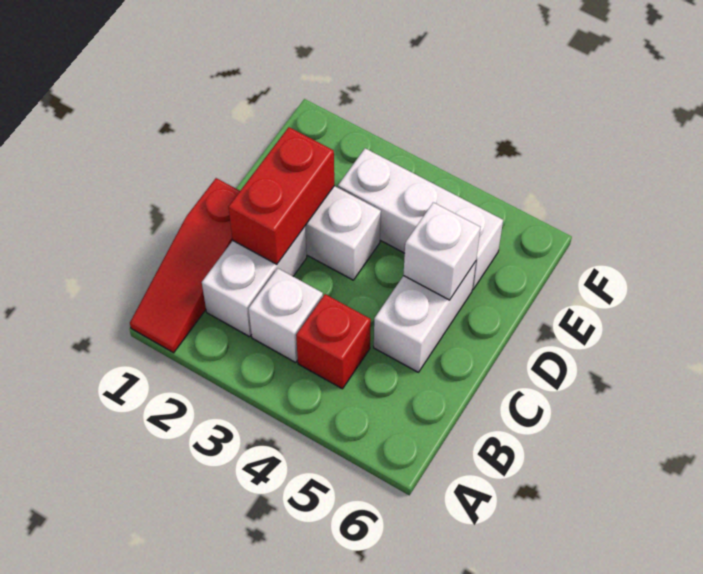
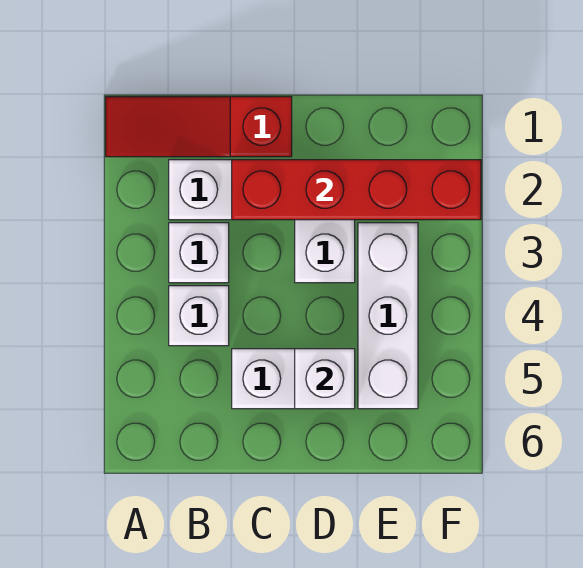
red 1x1 brick [296,294,371,389] -> white 1x1 brick [169,286,229,346]
red 1x2 brick [229,127,334,264] -> red 1x4 brick [232,160,481,220]

